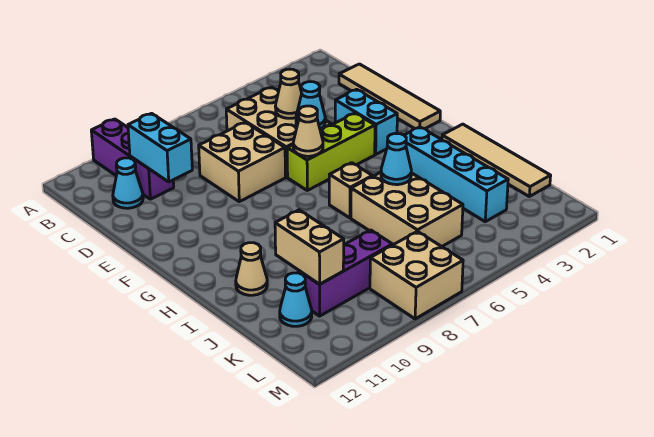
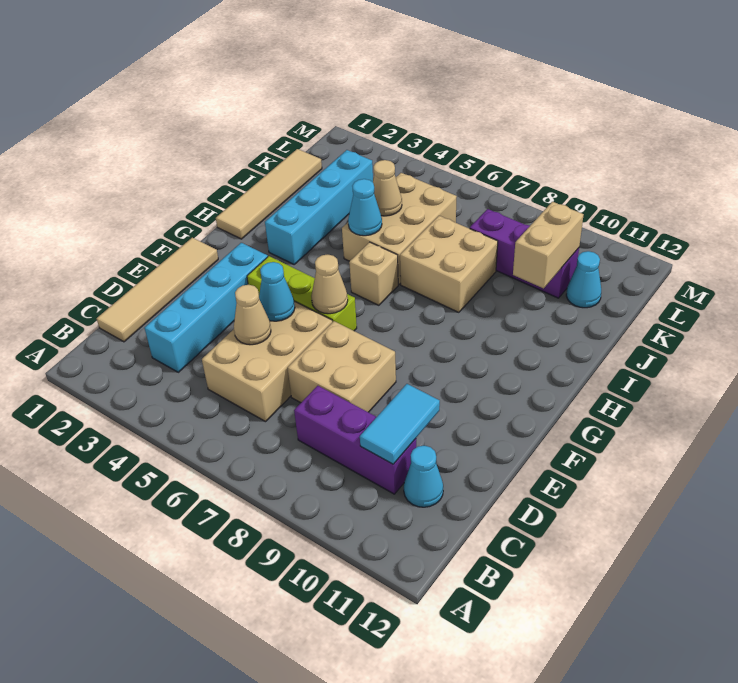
purple 1x3 brick [91,119,174,199] -> purple 1x3 brick turned to [294,386,416,494]
cyan 1x2 brick [128,113,192,182] -> cyan 1x2 tile [360,384,440,464]
cyan 1x2 brick [335,89,397,154] -> cyan 1x4 brick [145,243,268,372]
tan 1x1 cone [236,243,267,295] -> tan 1x1 cone moved to [373,160,402,216]
tan 2x2 brick [370,231,463,319] -> tan 2x2 brick moved to [400,216,498,312]

